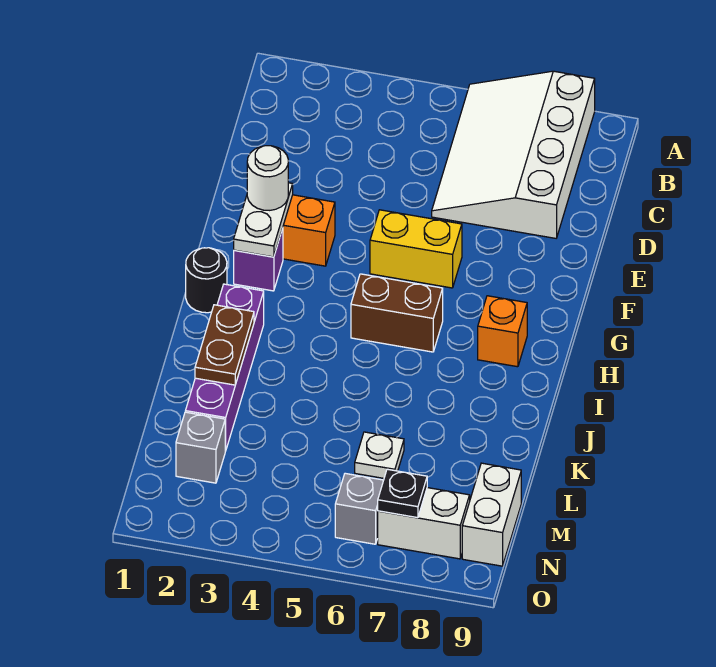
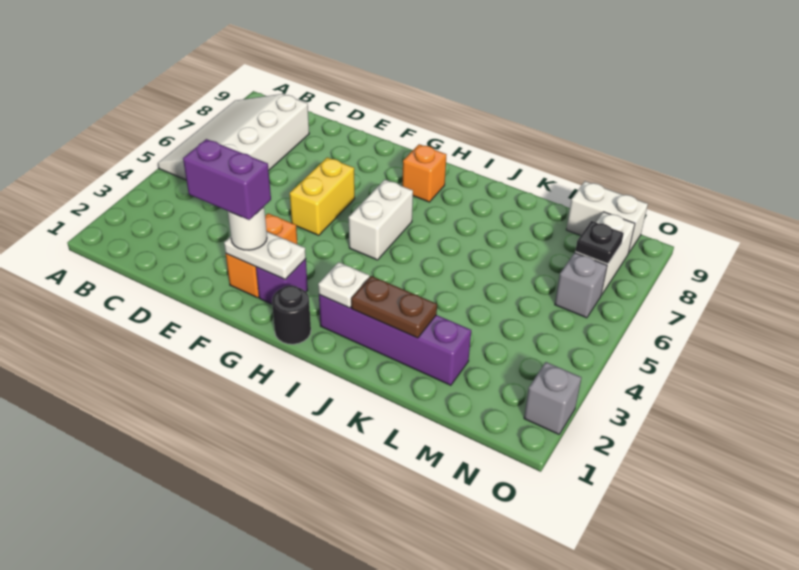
white 3x4 slope [432,71,595,238] -> white 3x4 slope turned to [158,94,309,180]
none -> purple 1x2 brick [183,139,271,220]
brown 1x2 brick [351,274,443,352] -> white 1x2 brick [349,180,413,260]
white 1x1 plate [355,432,404,478] -> white 1x1 plate moved to [318,262,370,308]
grey 1x1 brick [176,412,225,483] -> grey 1x1 brick moved to [524,362,582,434]

